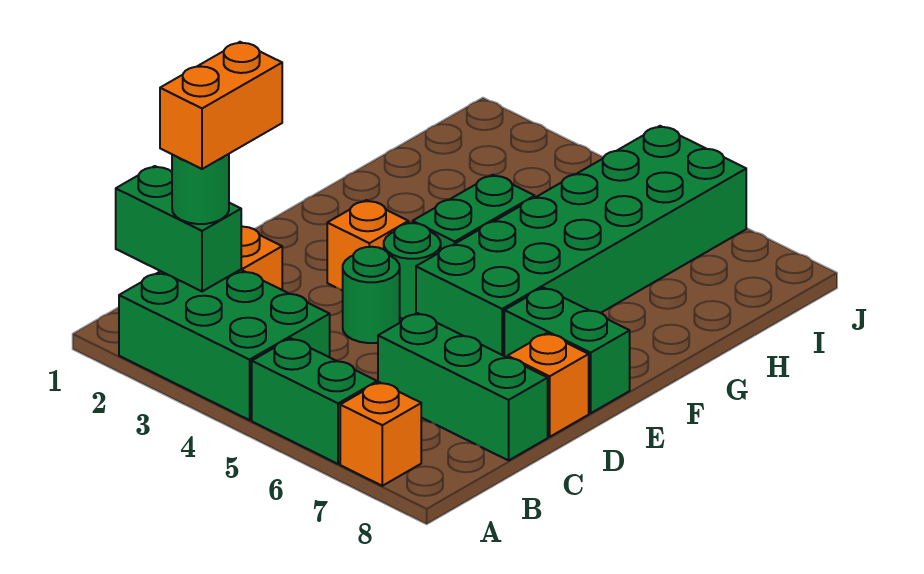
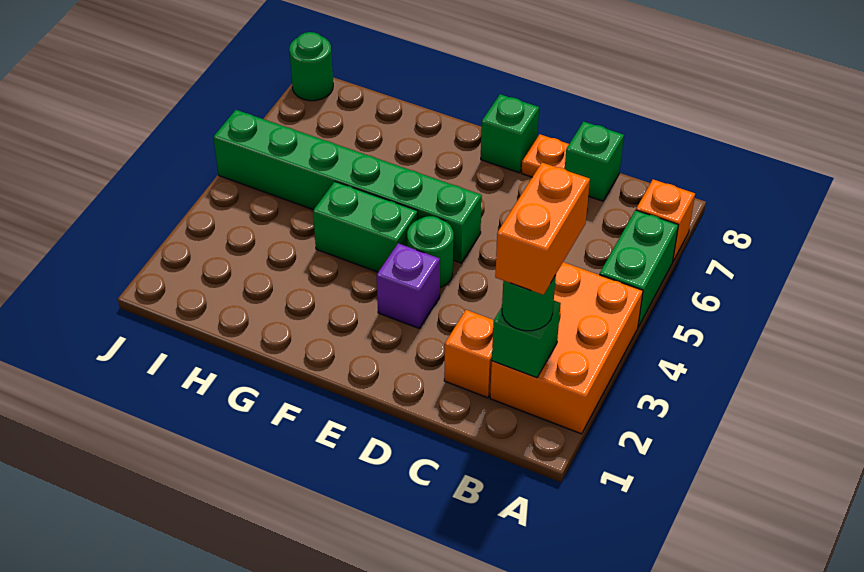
green 2x3 brick [119,270,330,420] -> orange 2x3 brick [490,262,643,434]
green 1x2 brick [116,166,241,291] -> green 1x1 brick [492,301,561,378]
orange 1x2 brick [160,42,282,169] -> orange 1x2 brick turned to [495,163,590,295]
green 1x3 brick [378,313,548,460] -> green 1x1 brick [565,122,624,201]
green 1x1 round brick [343,247,400,343] -> green 1x1 round brick moved to [289,32,333,101]
orange 1x1 brick [508,333,589,437] -> orange 1x1 plate [522,134,569,177]
orange 1x1 brick [327,200,409,291] -> purple 1x1 brick [377,243,440,328]
green 2x6 brick [416,126,746,356] -> green 1x6 brick [213,110,482,263]
green 1x2 brick [504,288,630,413] -> green 1x1 brick [481,94,539,173]

